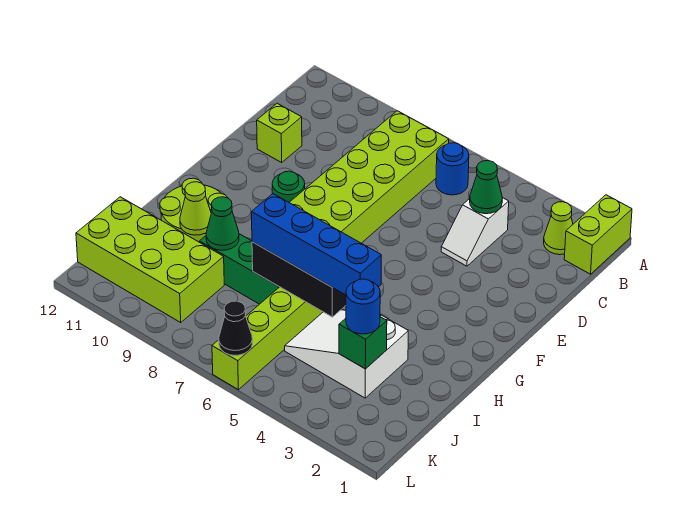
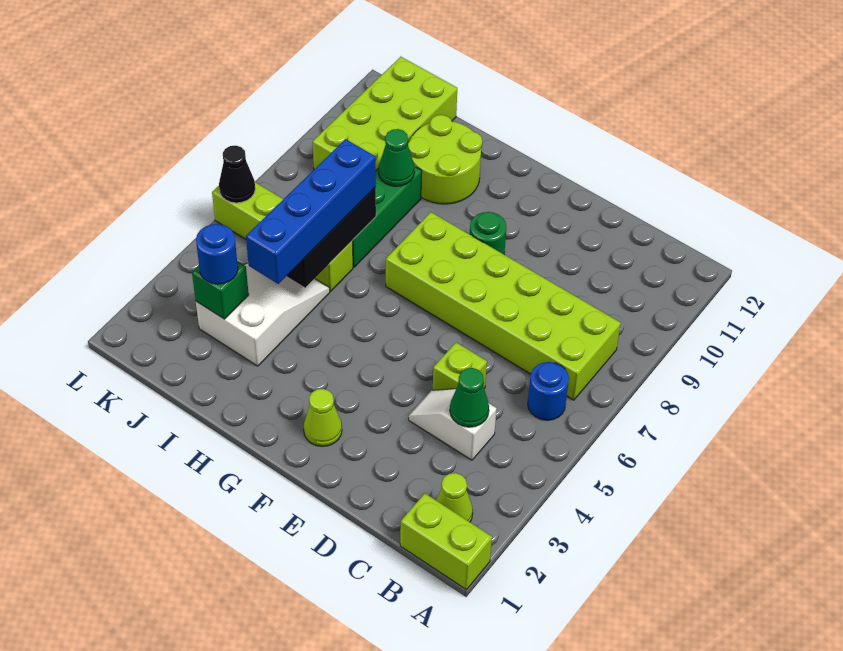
lime 1x1 brick [257,103,302,162] -> lime 1x1 brick moved to [433,342,487,390]
lime 1x1 cone [180,182,211,235] -> lime 1x1 cone moved to [304,389,342,446]

